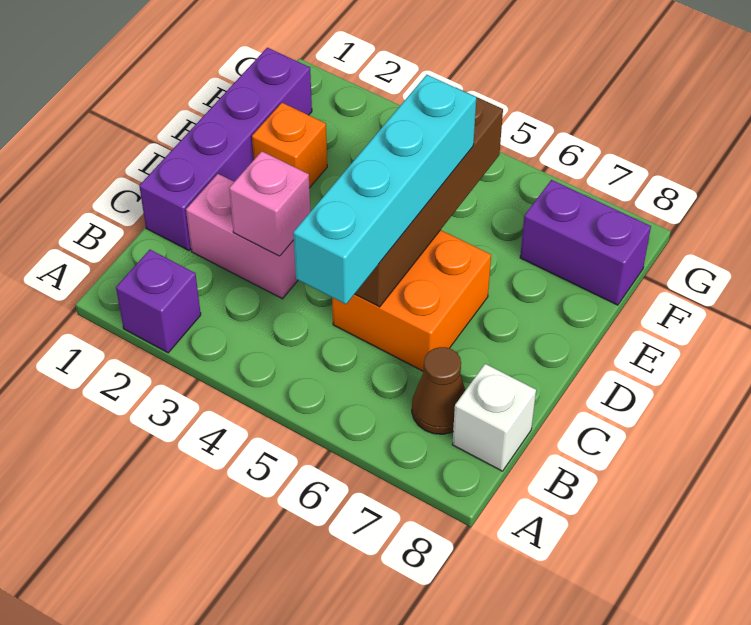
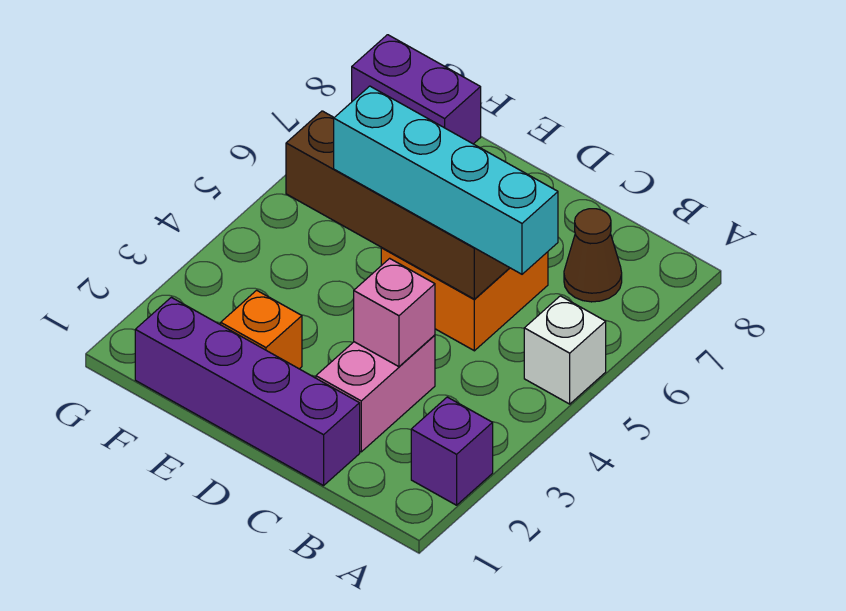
white 1x1 brick [452,364,536,471] -> white 1x1 brick moved to [524,296,606,404]
purple 1x2 brick [520,180,651,305] -> purple 1x2 brick turned to [352,35,481,144]

